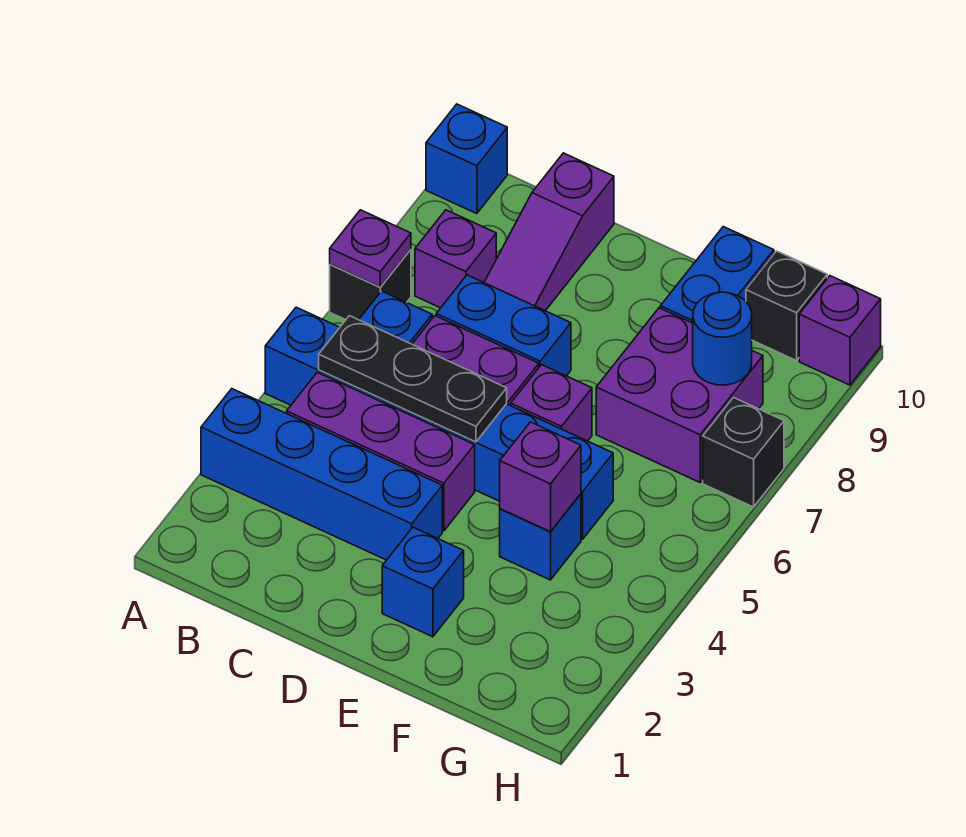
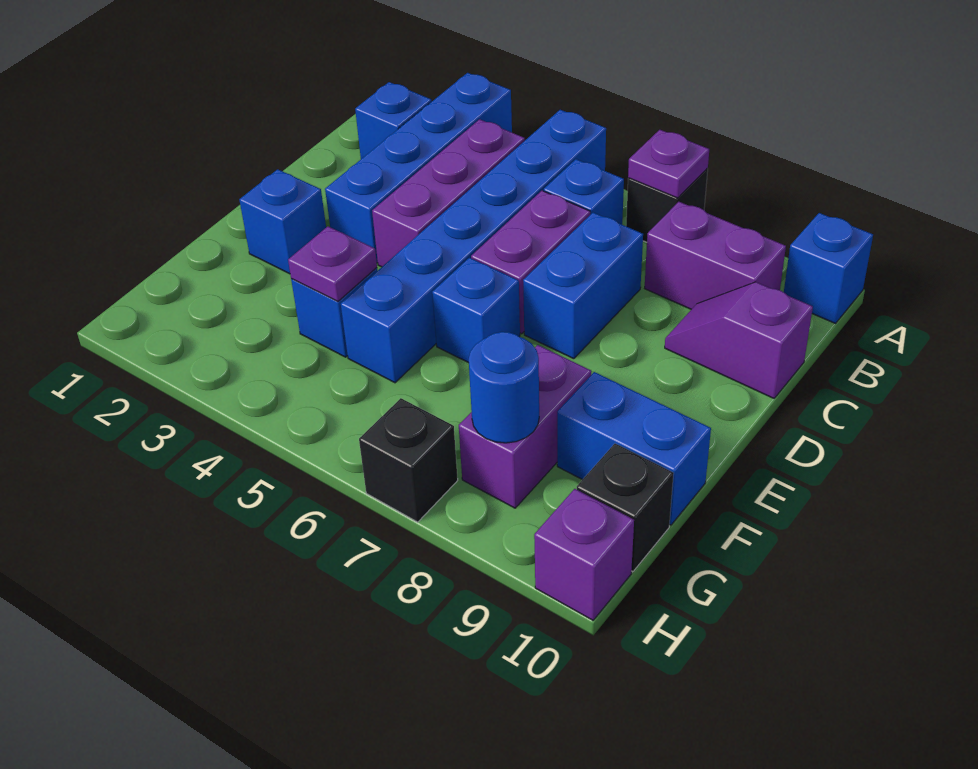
none -> blue 1x1 brick [355,82,432,159]
black 1x3 plate [319,316,507,442] -> none
purple 1x1 brick [415,210,496,308] -> purple 1x2 brick [645,202,786,309]
purple 1x3 slope [484,153,614,311] -> purple 1x2 slope [665,282,813,398]
purple 1x1 brick [511,365,592,441] -> blue 1x1 brick [432,258,520,363]
purple 1x1 brick [500,422,581,532] -> purple 1x1 plate [288,226,377,301]
purple 2x2 brick [596,308,763,482] -> purple 1x2 brick [459,345,591,508]

